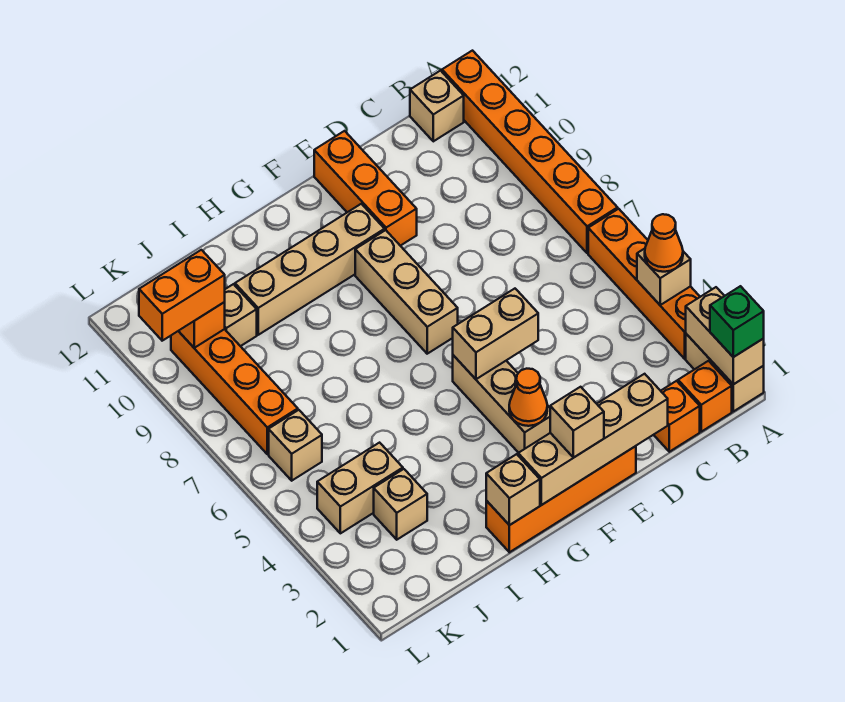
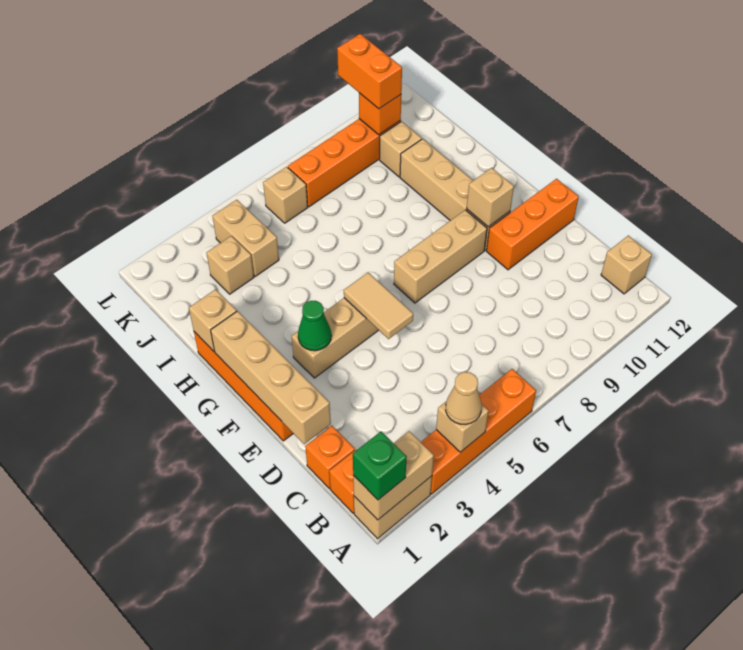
orange 1x1 cone [645,214,683,272] -> tan 1x1 cone [446,372,482,425]
orange 1x6 brick [442,51,618,253] -> none
tan 1x2 brick [453,289,538,379] -> tan 1x2 tile [344,273,413,339]
tan 1x1 brick [550,387,604,458] -> tan 1x1 brick moved to [467,168,514,227]
orange 1x1 cone [509,369,547,426] -> green 1x1 cone [298,301,331,351]

